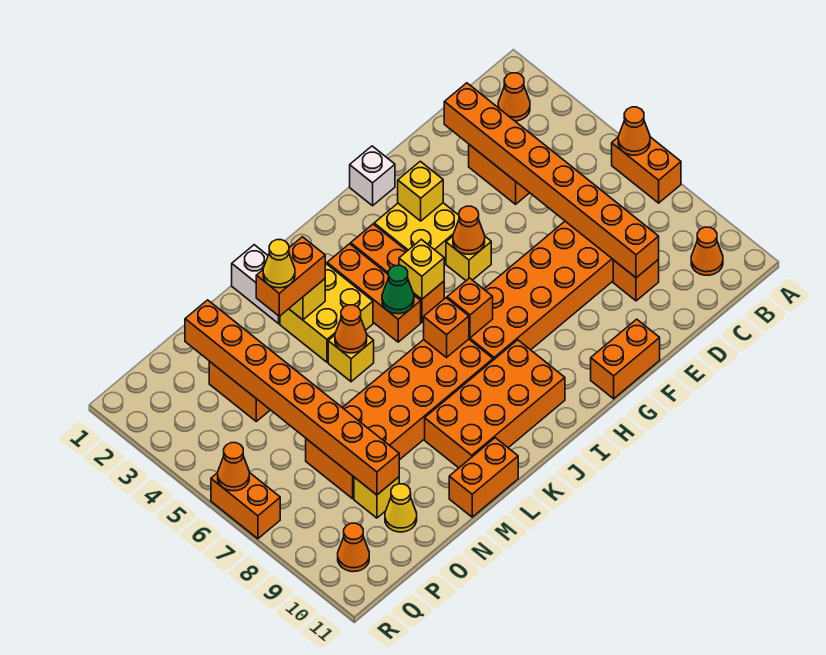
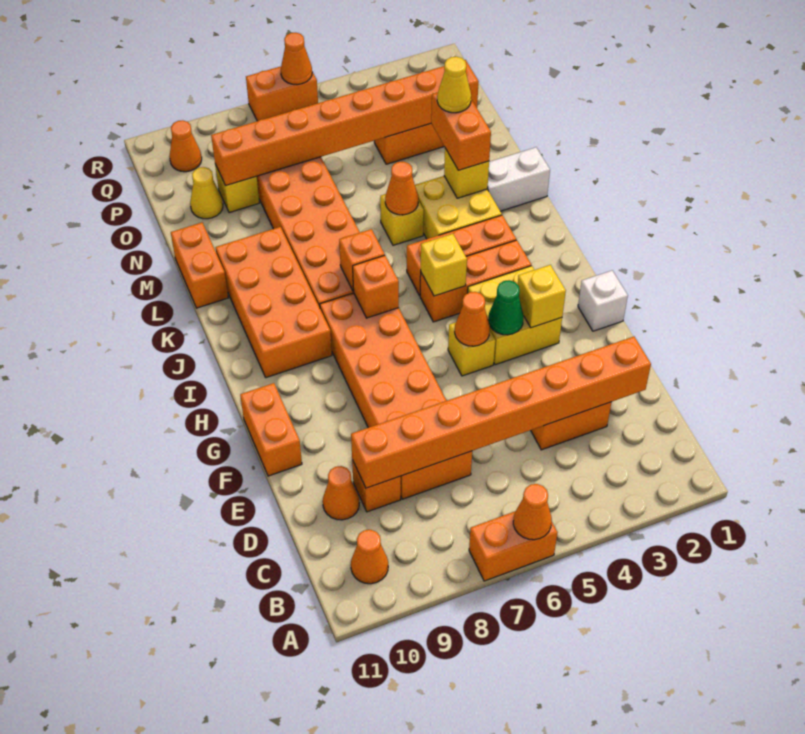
orange 1x1 cone [498,73,530,121] -> orange 1x1 cone moved to [323,466,359,520]
green 1x1 cone [382,265,414,314] -> green 1x1 cone moved to [488,280,524,335]

